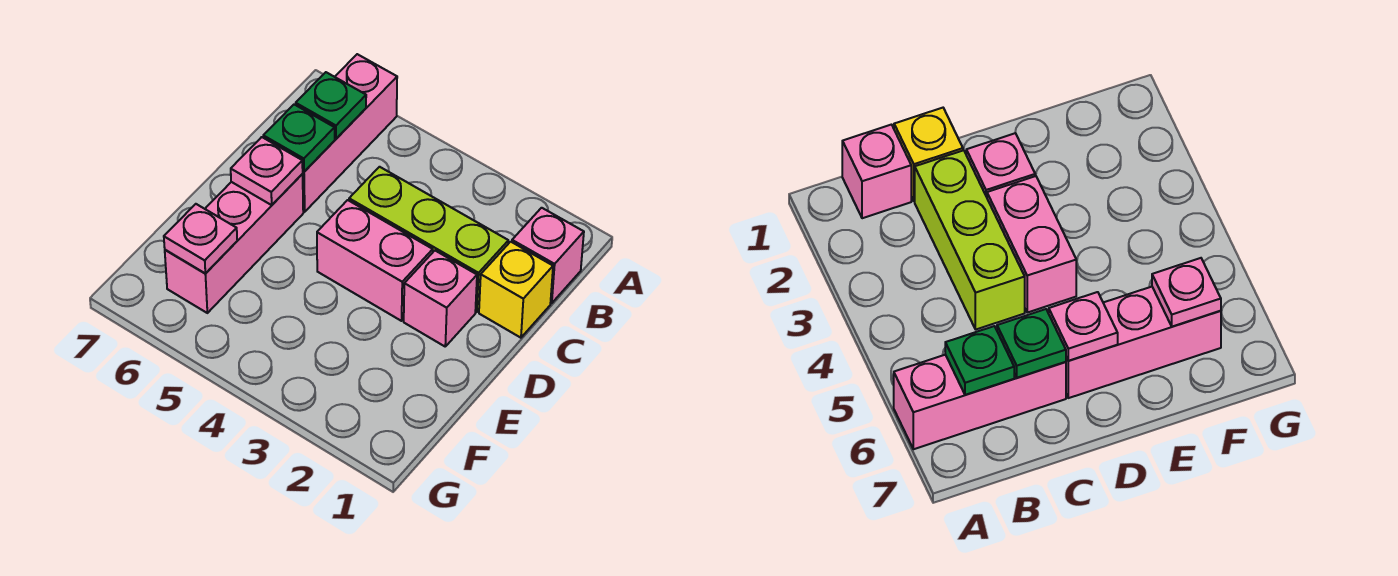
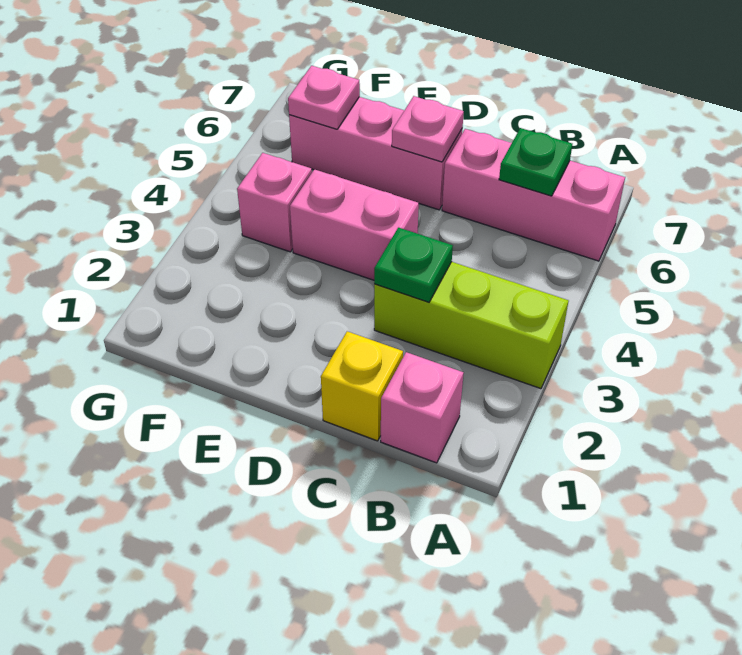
lime 1x3 brick [349,167,508,312] -> lime 1x3 brick turned to [374,262,568,389]
green 1x1 plate [263,104,335,172] -> green 1x1 plate moved to [374,228,453,302]
pink 1x1 brick [404,251,477,346] -> pink 1x1 brick moved to [237,153,312,252]
pink 1x2 brick [317,200,433,321] -> pink 1x2 brick turned to [290,169,419,280]

